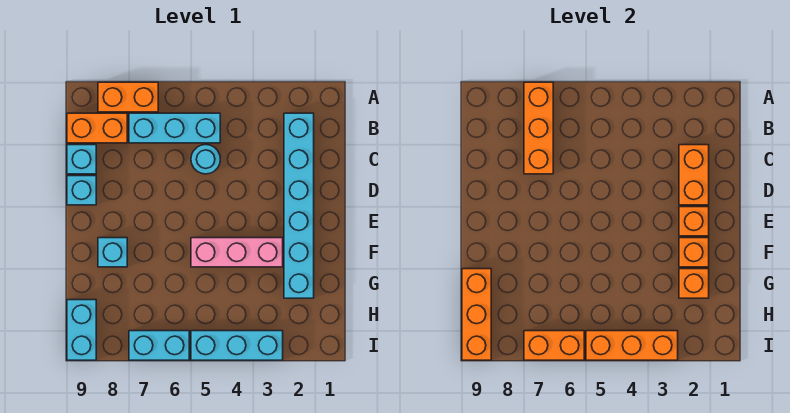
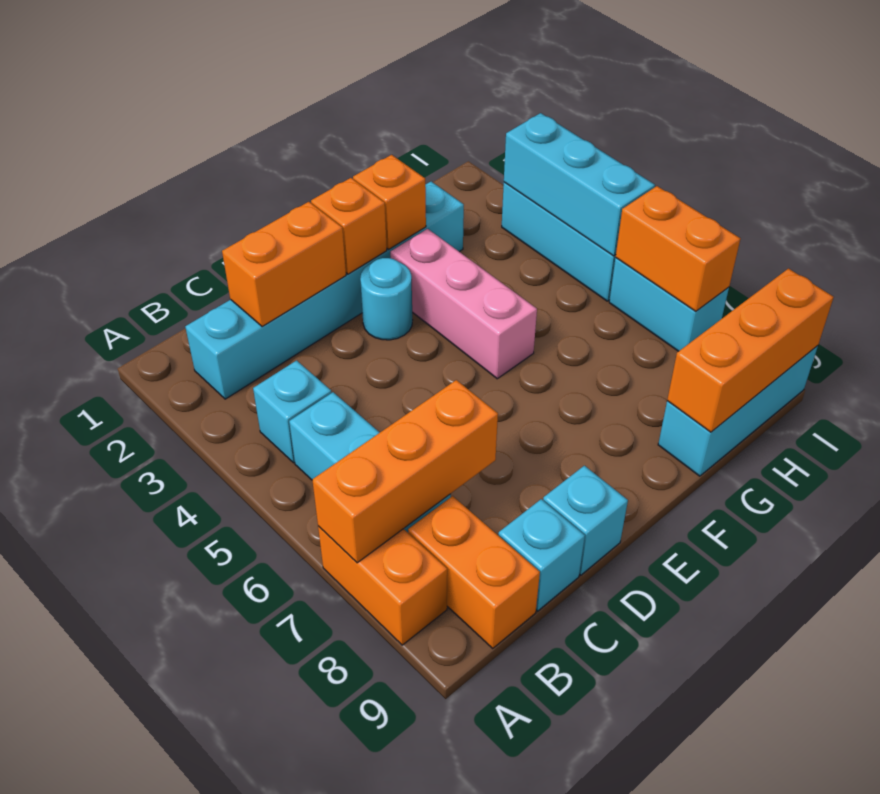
cyan 1x1 round brick [191,145,220,174] -> cyan 1x1 round brick moved to [360,258,412,340]
cyan 1x1 brick [98,238,127,267] -> cyan 1x1 brick moved to [253,361,331,463]
orange 1x1 brick [679,269,709,298] -> none
cyan 1x2 brick [67,300,96,360] -> cyan 1x3 brick [658,346,818,476]
orange 1x3 brick [586,331,678,360] -> cyan 1x3 brick [504,113,655,256]

